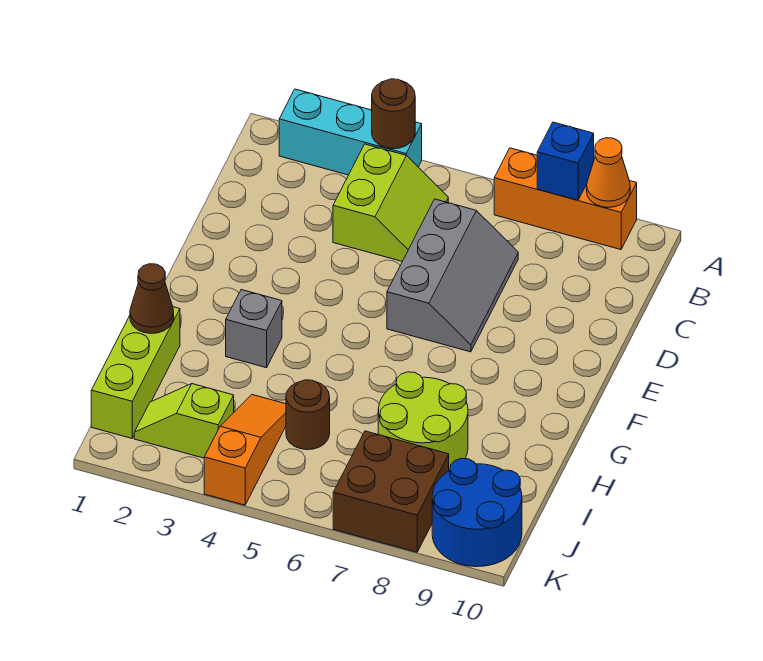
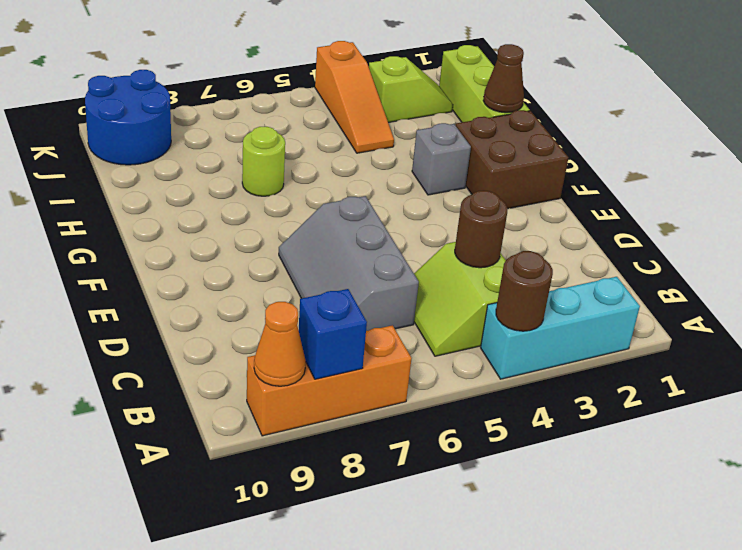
lime 2x2 round brick [378,372,468,471] -> lime 1x1 round brick [242,127,285,196]
brown 1x1 round brick [286,380,330,450] -> brown 1x1 round brick moved to [455,191,508,268]
brown 2x2 brick [333,431,449,552] -> brown 2x2 brick moved to [455,110,568,209]

